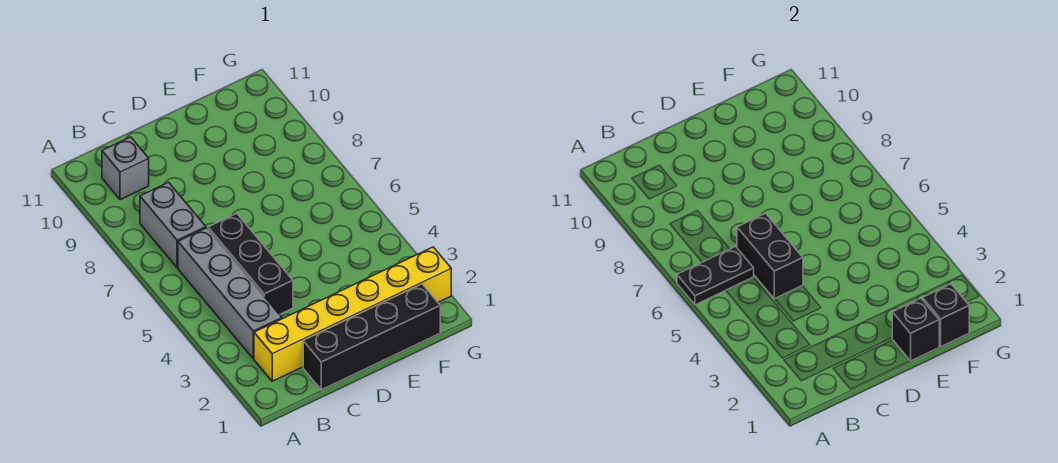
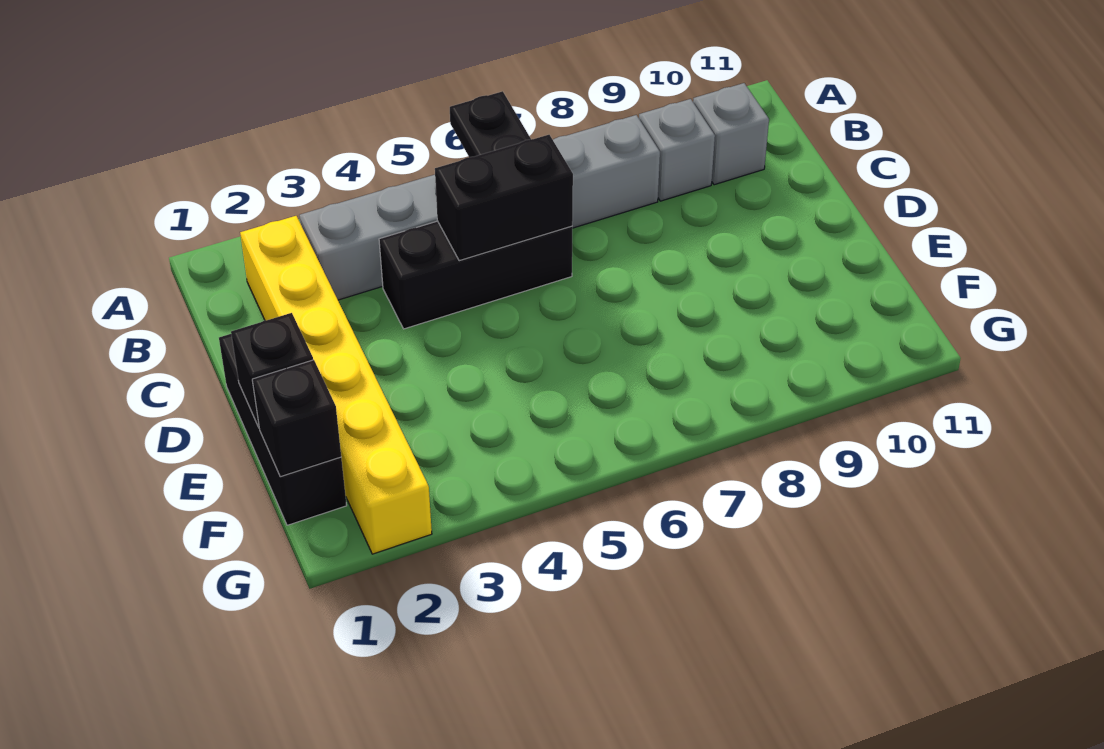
none -> grey 1x1 brick [639,99,715,201]
black 1x4 brick [303,284,440,390] -> black 1x3 brick [219,334,347,525]

